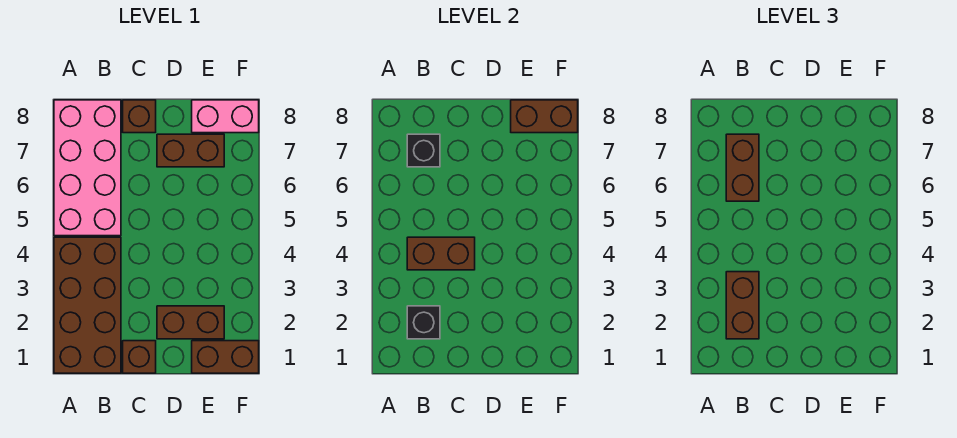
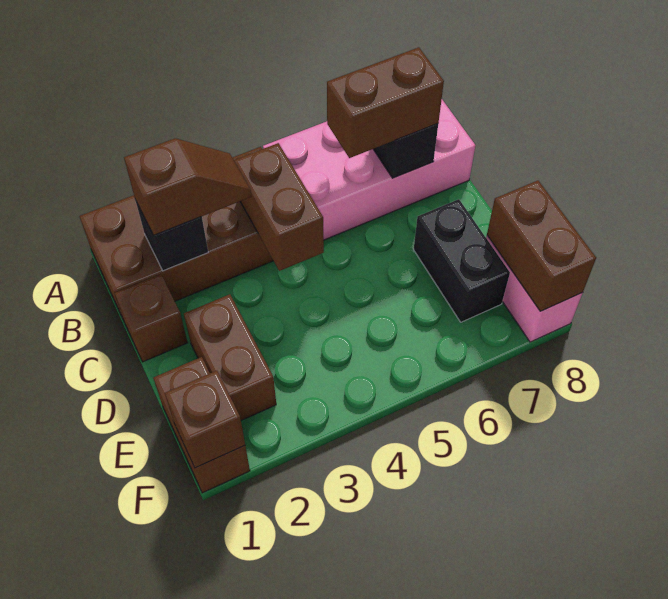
brown 1x2 brick [726,272,759,339] -> brown 1x2 slope [124,138,251,235]
brown 1x1 brick [123,100,156,133] -> brown 1x1 brick moved to [165,371,245,468]
brown 1x2 brick [157,134,224,167] -> black 1x2 brick [414,199,510,322]

